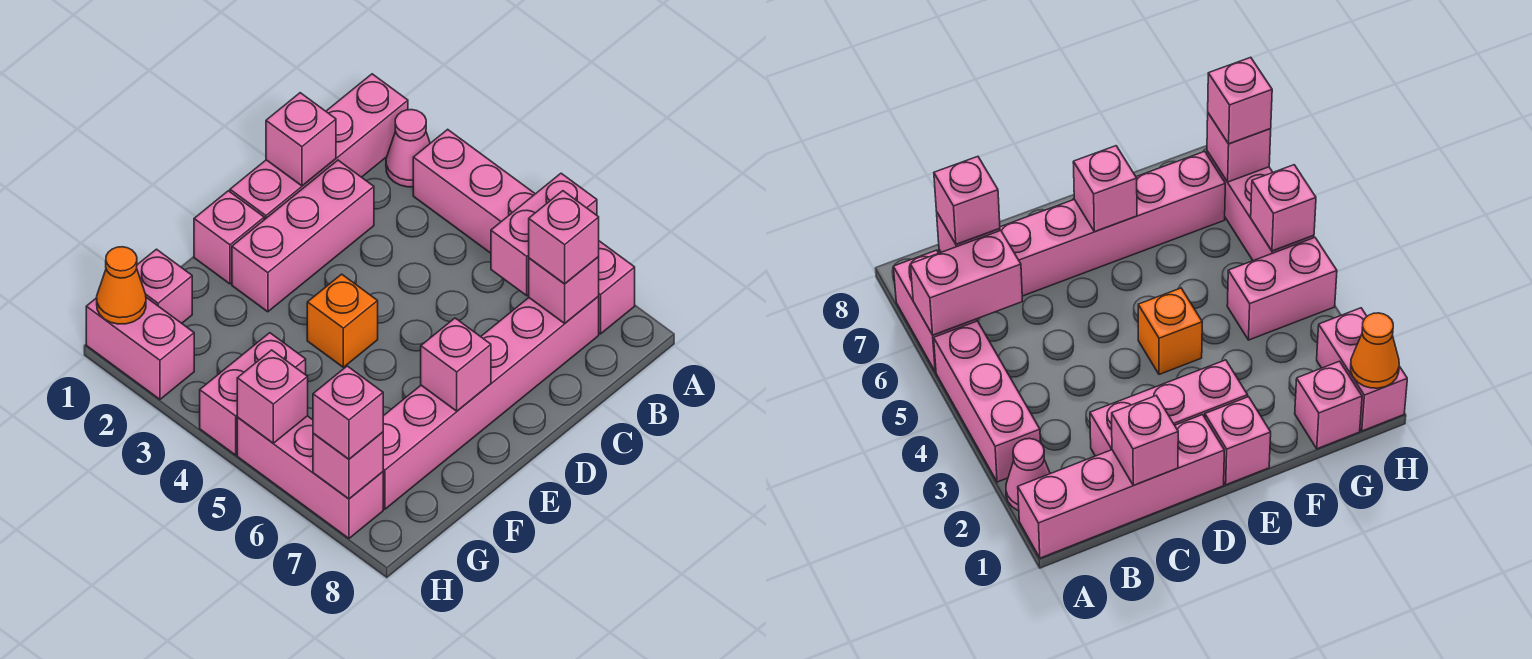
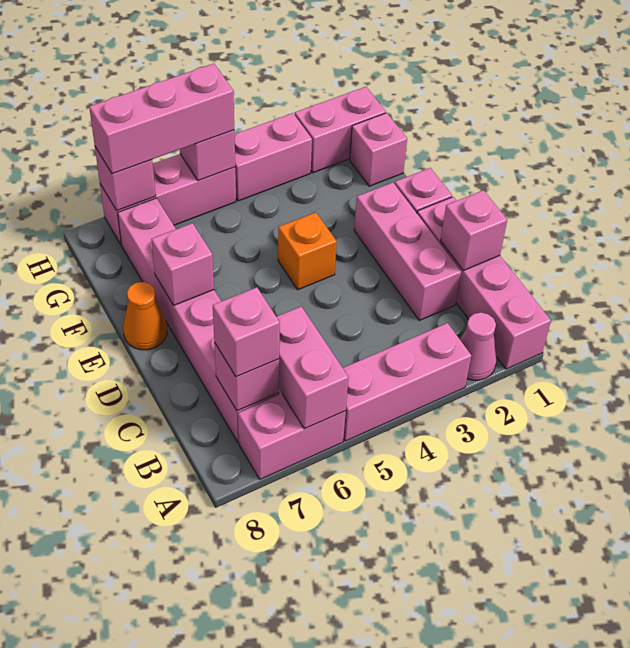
pink 1x2 brick [200,333,306,455] -> pink 1x2 brick turned to [235,113,312,201]
orange 1x1 cone [97,247,146,324] -> orange 1x1 cone moved to [123,282,167,350]
pink 1x1 brick [313,366,383,459] -> pink 1x3 brick [89,64,234,174]

